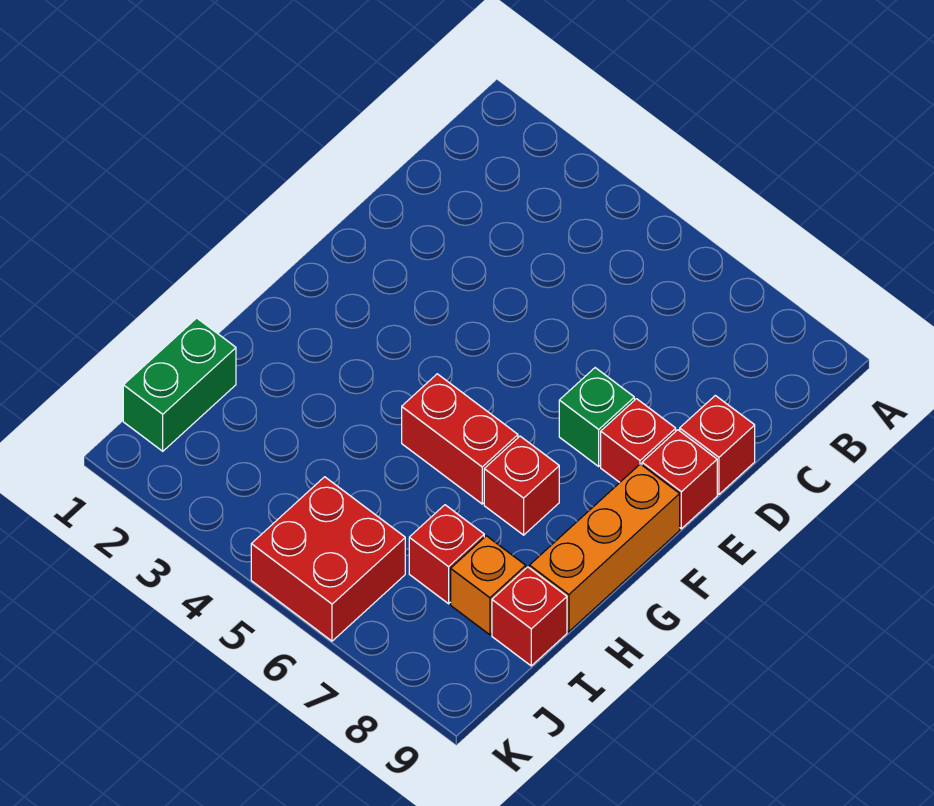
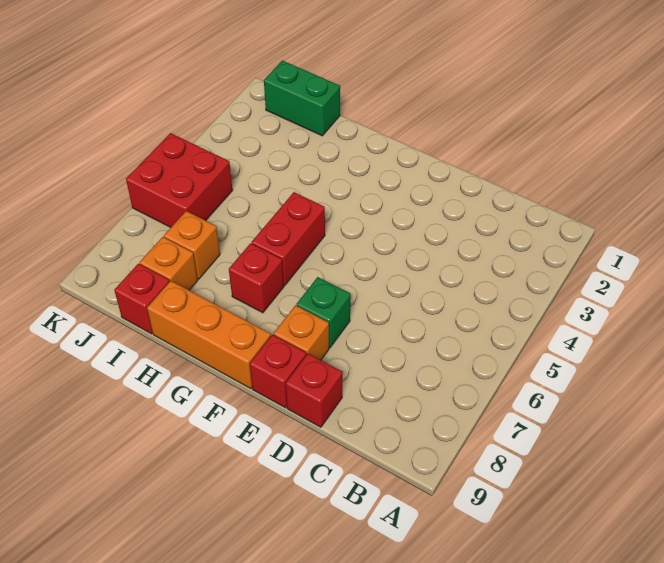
red 1x1 brick [601,399,676,482] -> orange 1x1 brick [274,305,329,360]
red 1x1 brick [409,505,484,604] -> orange 1x1 brick [164,211,220,279]

